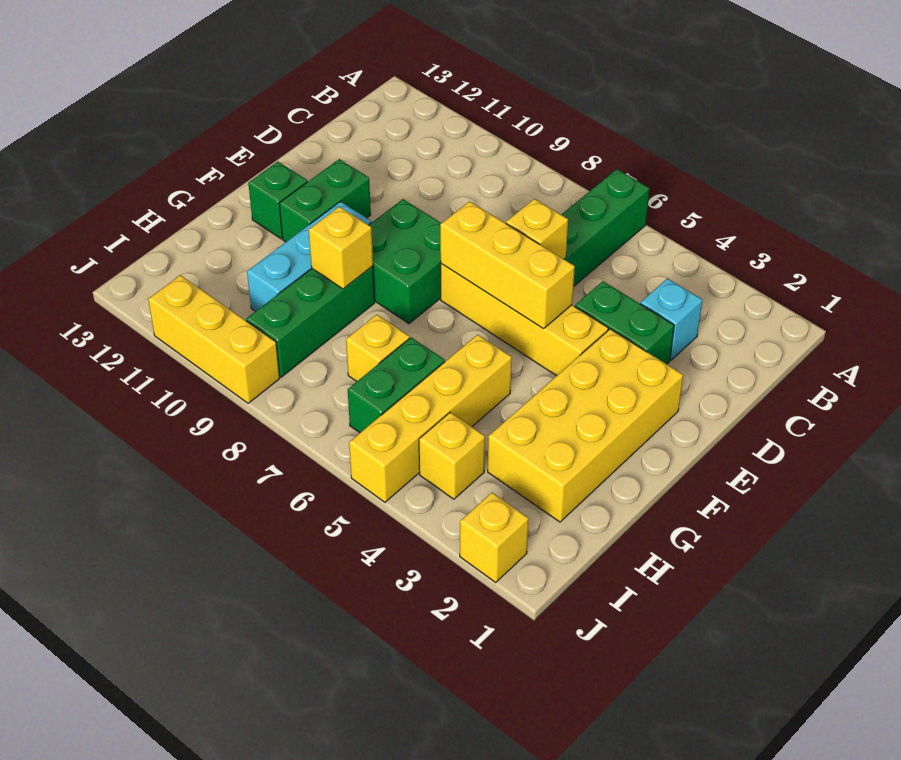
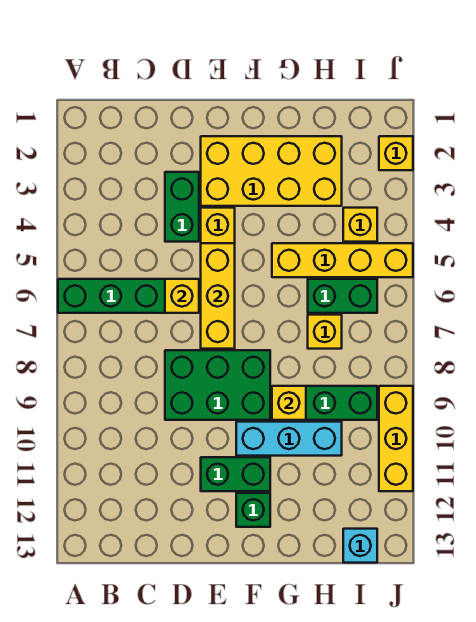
cyan 1x1 brick [640,278,702,360] -> cyan 1x1 brick moved to [343,529,377,563]
green 2x2 brick [369,199,441,324] -> green 2x3 brick [165,350,270,420]

